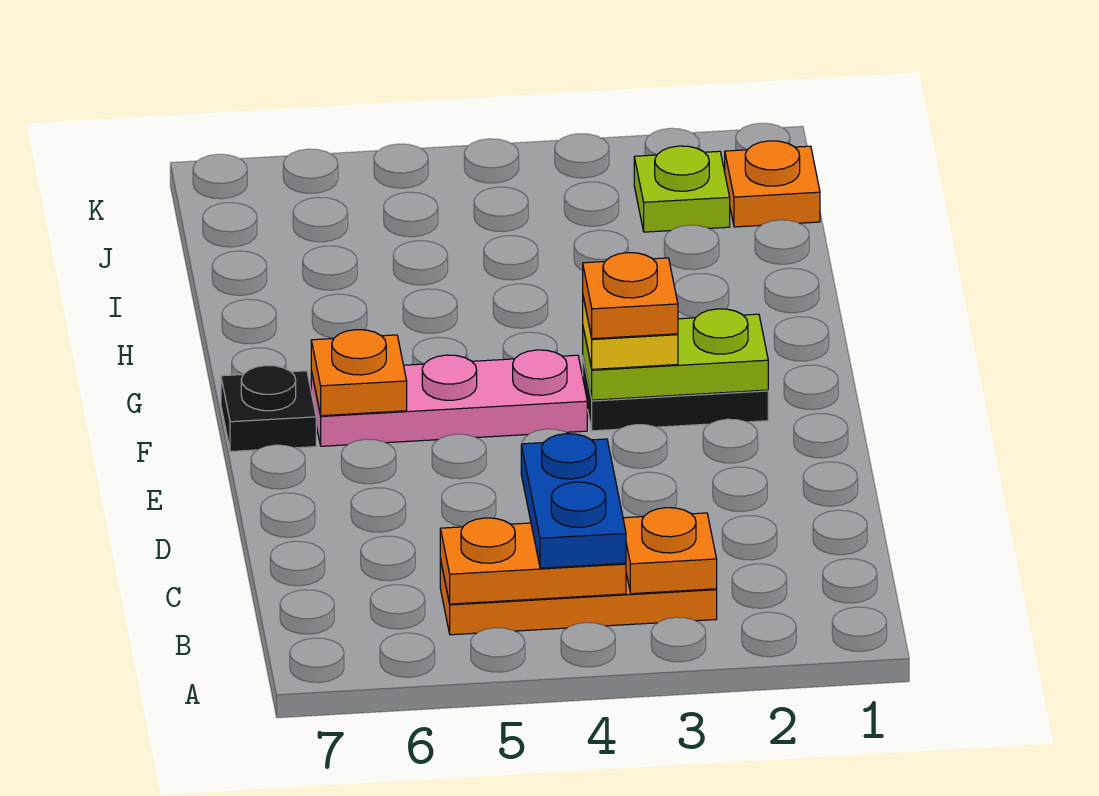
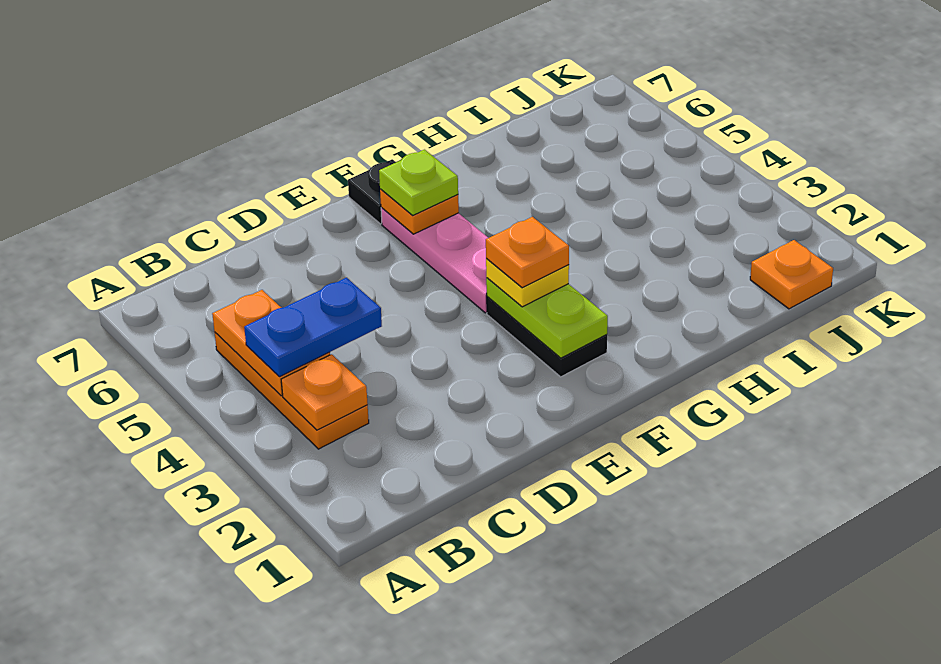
lime 1x1 plate [634,146,730,232] -> lime 1x1 plate moved to [379,150,458,215]

